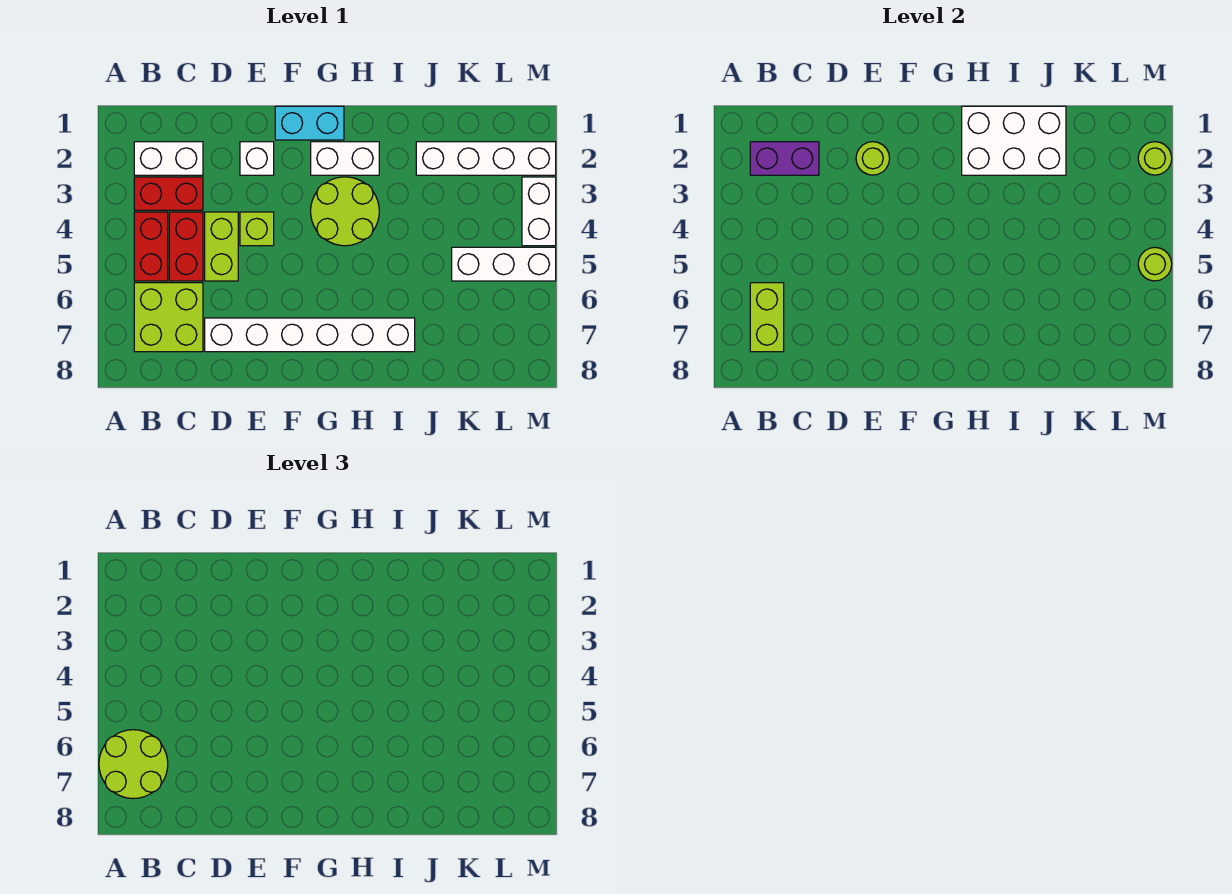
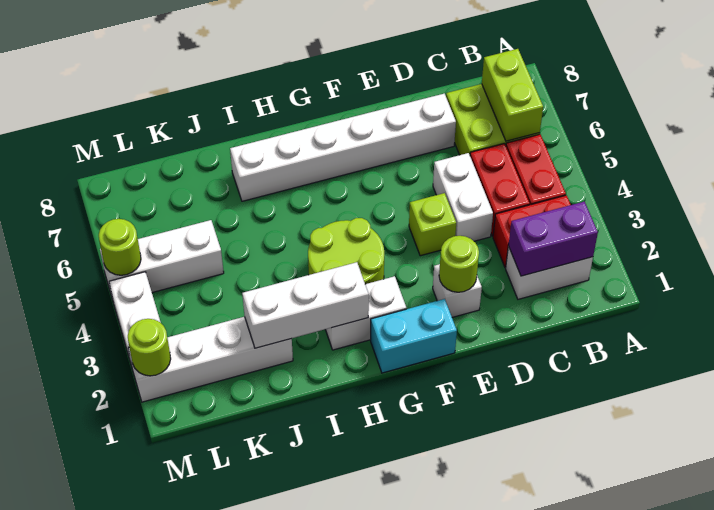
lime 2x2 round brick [99,730,168,799] -> none
lime 1x2 brick [205,212,238,281] -> white 1x2 brick [433,153,493,241]
white 2x3 brick [962,106,1066,175] -> white 1x3 brick [242,262,369,348]

